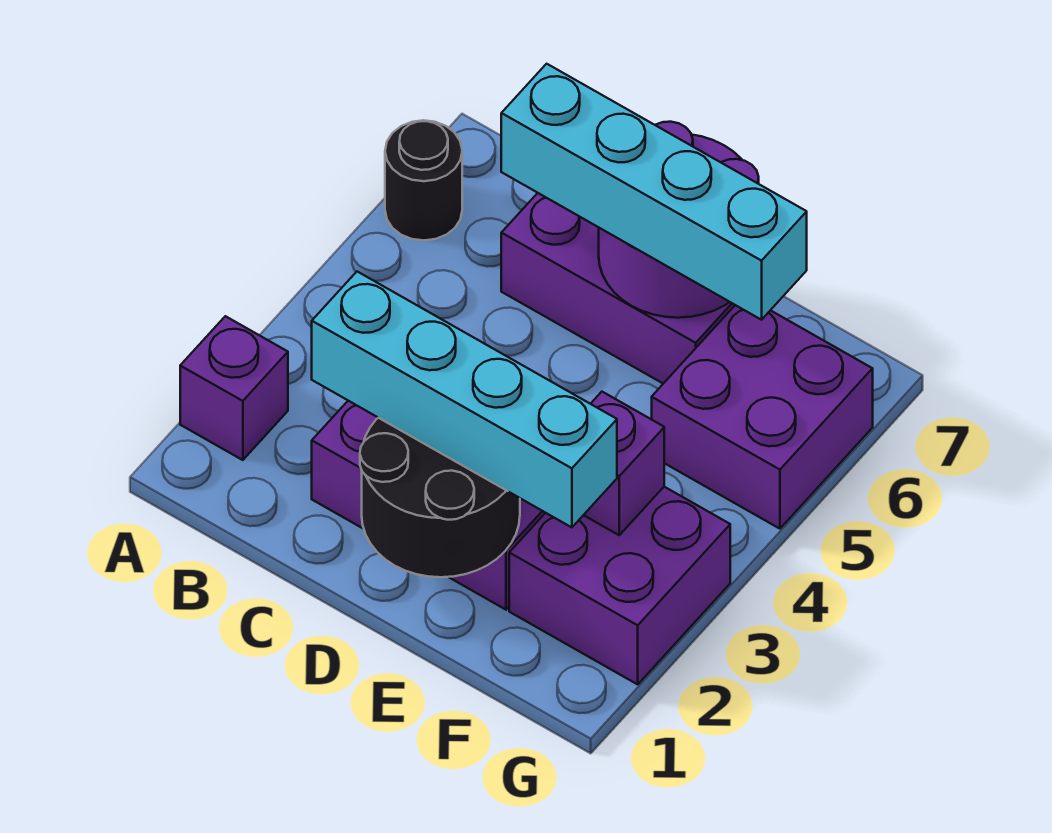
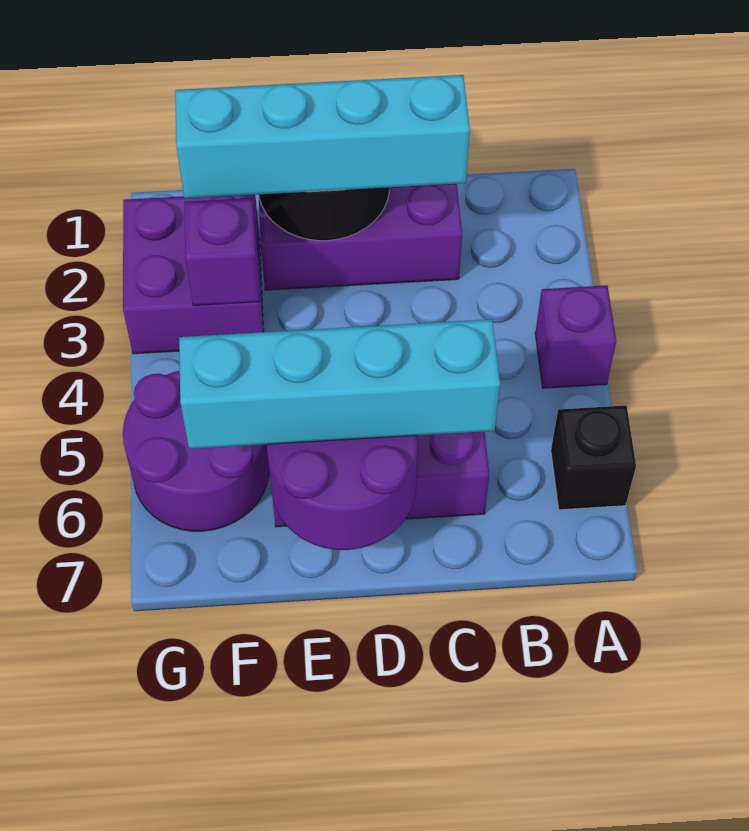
purple 1x1 brick [180,316,288,460] -> purple 1x1 brick moved to [535,285,616,388]
black 1x1 round brick [385,120,462,240] -> black 1x1 brick [551,405,636,510]
purple 2x2 brick [652,305,873,529] -> purple 2x2 round brick [123,371,269,531]

